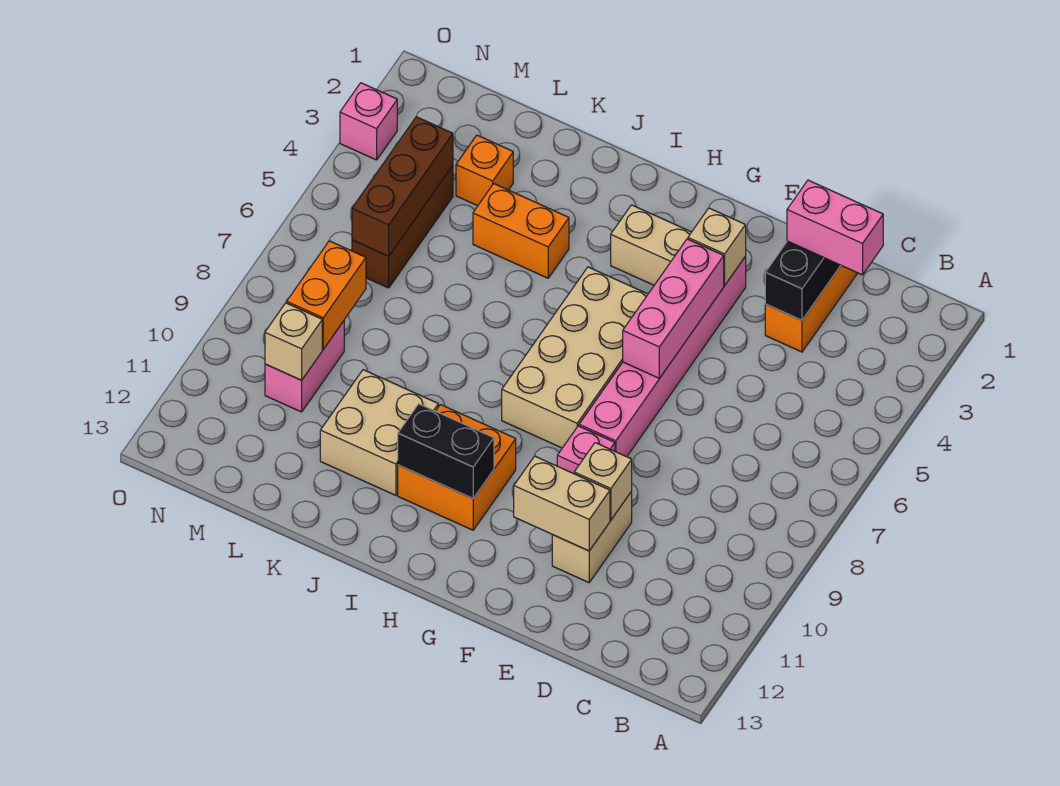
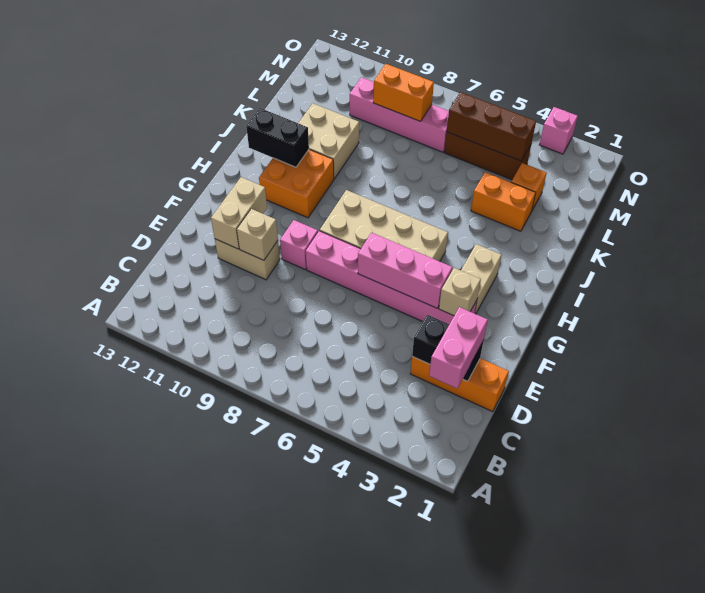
black 1x2 brick [398,404,494,499] -> black 1x2 brick turned to [246,108,309,167]
orange 1x2 brick [473,184,569,278] -> orange 1x2 brick turned to [471,172,536,231]
pink 1x2 brick [265,321,344,412] -> pink 1x4 brick [350,77,449,152]
tan 1x1 brick [265,303,322,380] -> none

